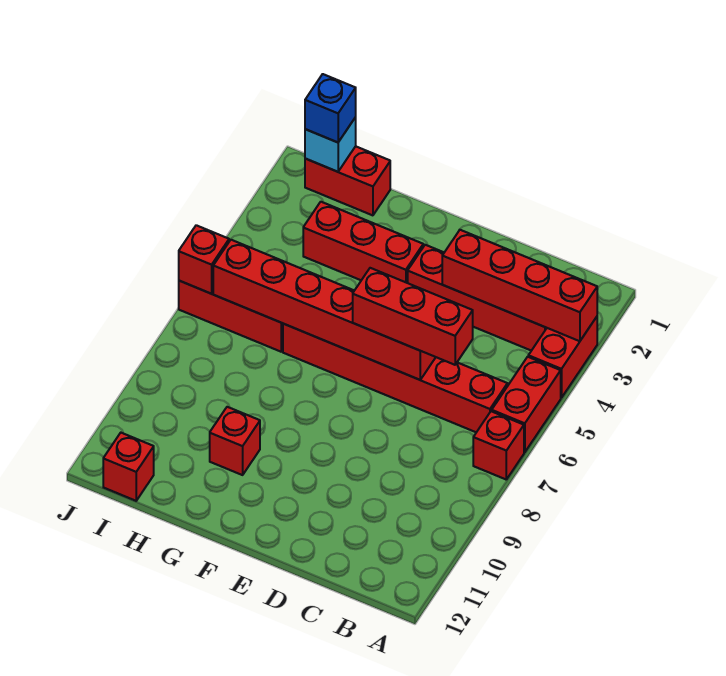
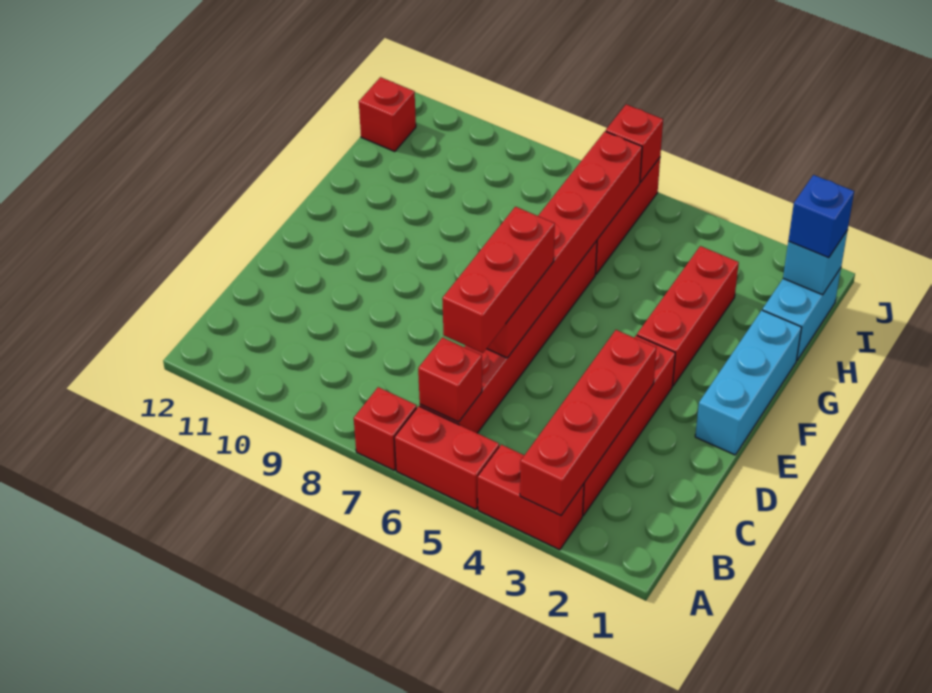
none -> cyan 1x3 brick [695,310,802,455]
red 1x1 brick [210,407,260,475] -> red 1x1 brick moved to [418,337,482,422]
red 1x2 brick [305,146,390,215] -> cyan 1x2 brick [763,268,841,361]

